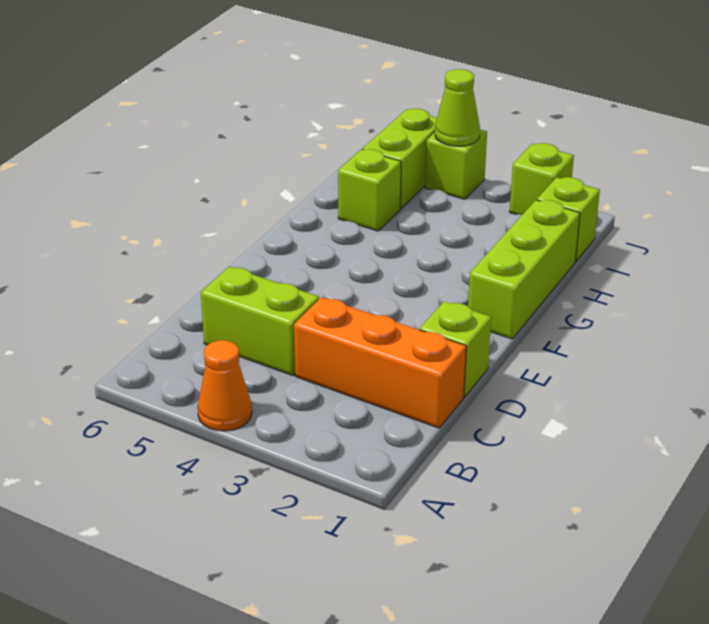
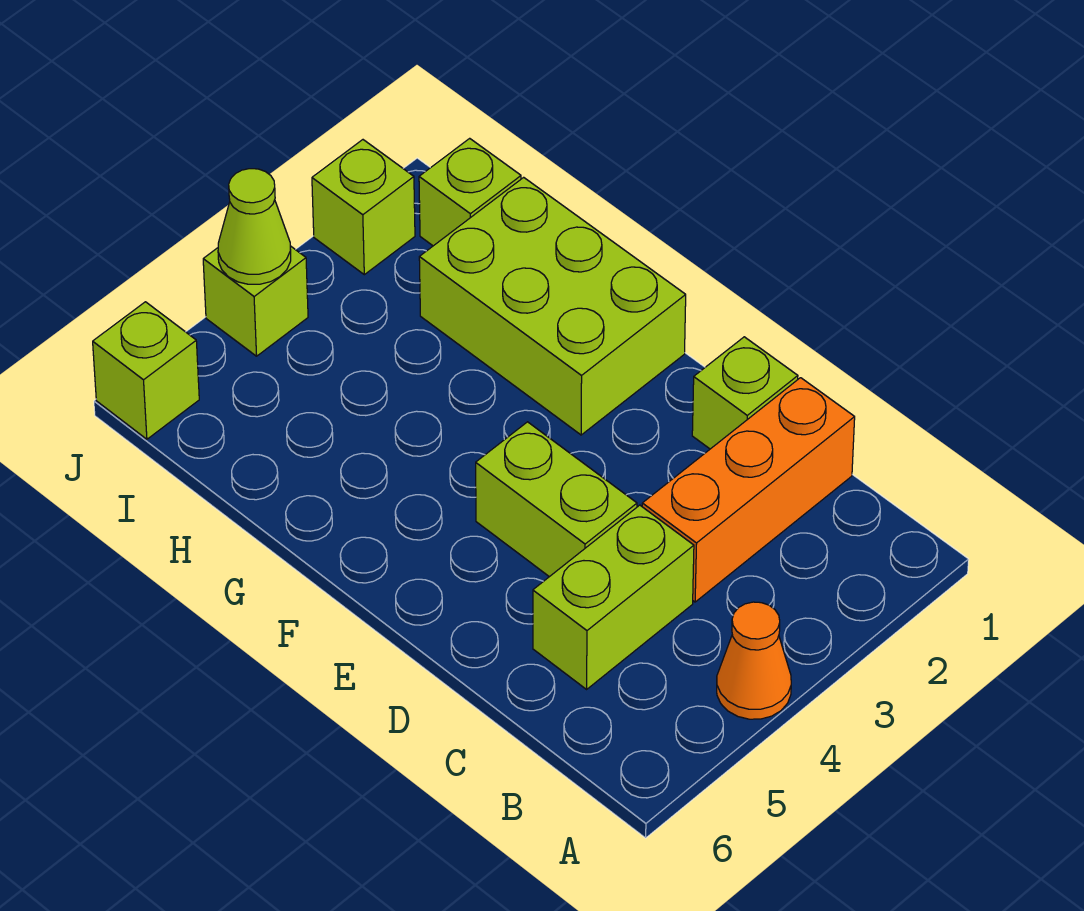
lime 1x3 brick [468,200,580,339] -> lime 2x3 brick [419,177,686,435]
lime 1x1 brick [338,149,401,231] -> lime 1x1 brick moved to [93,302,199,439]
lime 1x2 brick [362,109,437,209] -> lime 1x2 brick moved to [476,422,637,577]

